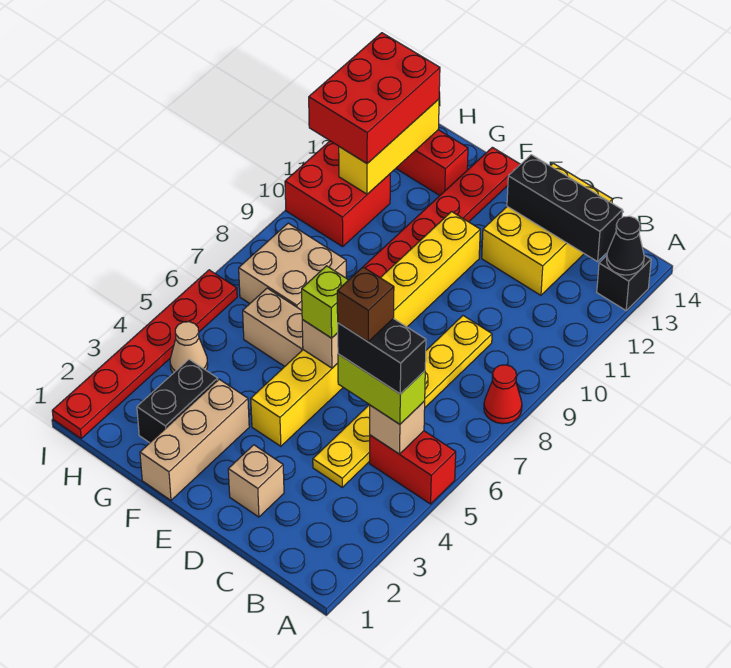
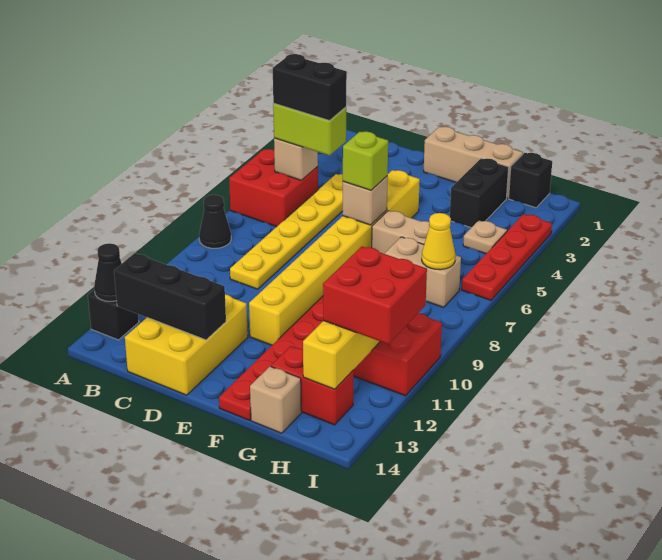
red 1x2 brick [370,431,456,504] -> red 2x2 brick [229,149,318,227]
red 1x1 cone [484,365,522,424] -> black 1x1 cone [199,195,231,248]
brown 1x1 brick [337,267,394,342] -> none
tan 1x1 brick [228,445,284,517] -> tan 1x1 brick moved to [250,366,301,433]
tan 1x3 brick [140,379,249,500] -> tan 1x3 brick turned to [424,127,523,198]
tan 2x2 brick [239,223,346,310] -> tan 1x2 brick [385,237,461,307]
none -> black 1x1 brick [509,153,552,208]
tan 1x1 cone [170,322,208,373] -> tan 1x1 plate [463,220,507,254]
none -> yellow 1x1 cone [422,213,455,270]
red 2x3 brick [309,33,440,163] -> red 2x2 brick [323,246,427,344]
red 1x6 plate [52,270,237,438] -> red 1x4 plate [462,214,552,300]

